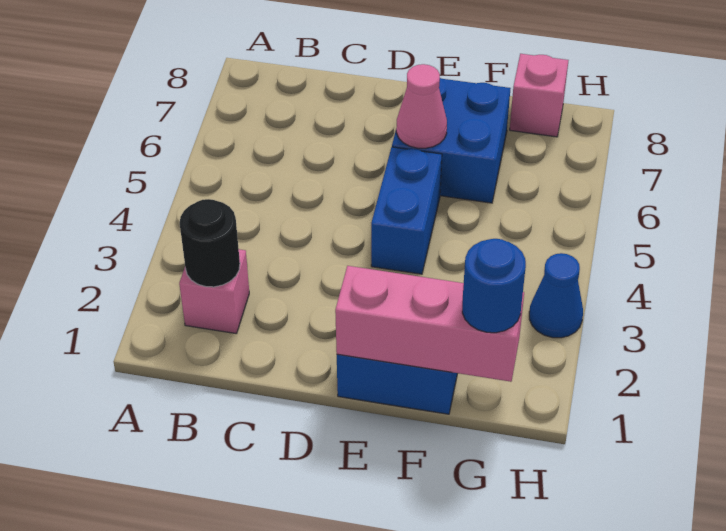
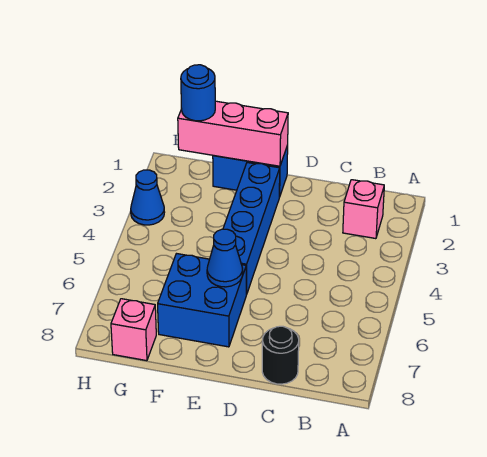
black 1x1 round brick [180,199,240,287] -> black 1x1 round brick moved to [262,326,299,384]
blue 1x2 brick [371,147,442,274] -> blue 1x4 brick [223,163,280,295]
pink 1x1 cone [396,64,447,148] -> blue 1x1 cone [207,229,243,287]

